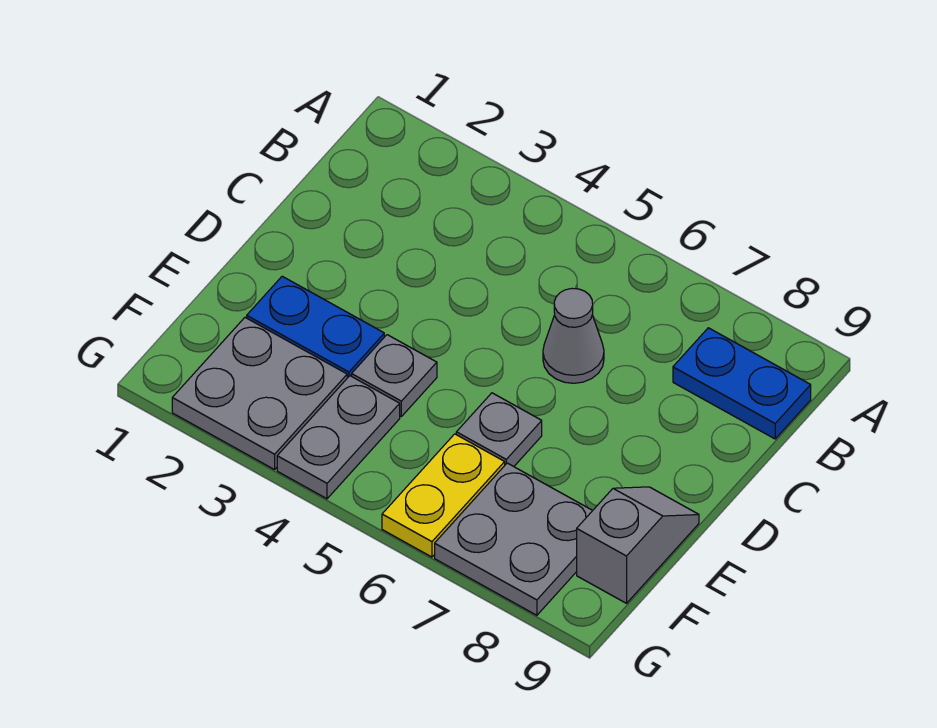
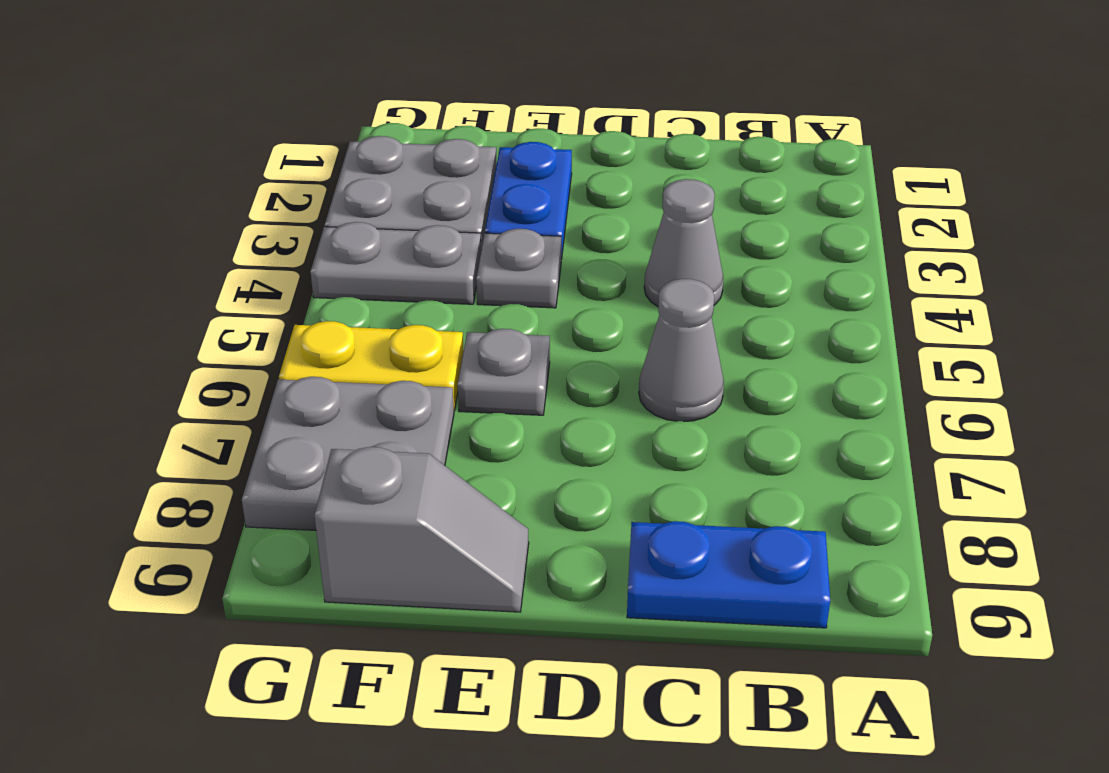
blue 1x2 plate [673,328,811,439] -> blue 1x2 plate turned to [627,521,830,628]
none -> grey 1x1 cone [644,179,723,306]

